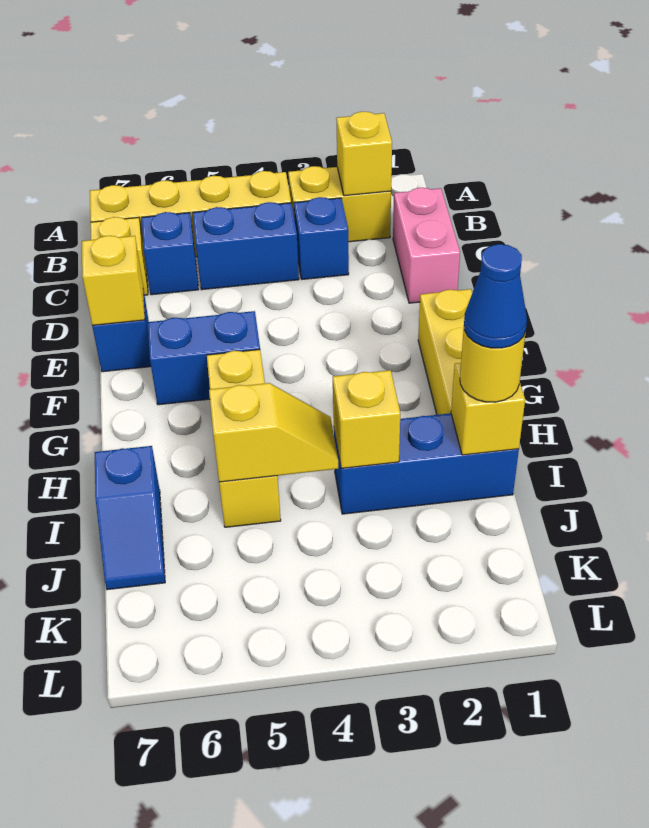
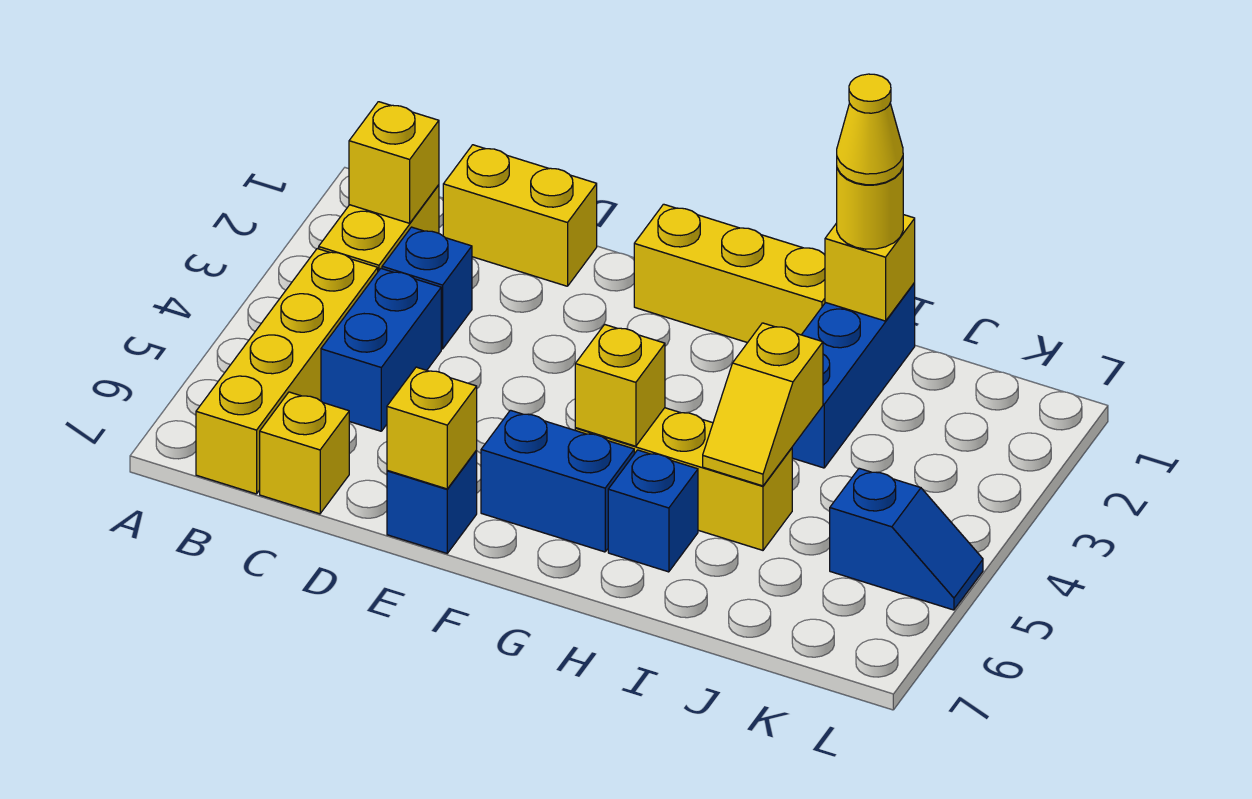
pink 1x2 brick [393,188,460,303] -> yellow 1x2 brick [443,145,597,286]
blue 1x1 brick [142,212,199,295] -> blue 1x1 brick moved to [608,450,698,572]
blue 1x2 brick [148,311,260,405] -> blue 1x2 brick turned to [481,410,634,552]
blue 1x1 cone [464,244,527,348] -> yellow 1x1 cone [837,74,903,185]
yellow 1x1 brick [333,370,400,468] -> yellow 1x1 brick moved to [575,324,665,446]
yellow 1x2 slope [209,383,338,482] -> yellow 1x2 slope turned to [703,323,823,486]
blue 1x2 slope [95,446,165,590] -> blue 1x2 slope moved to [830,468,983,610]

